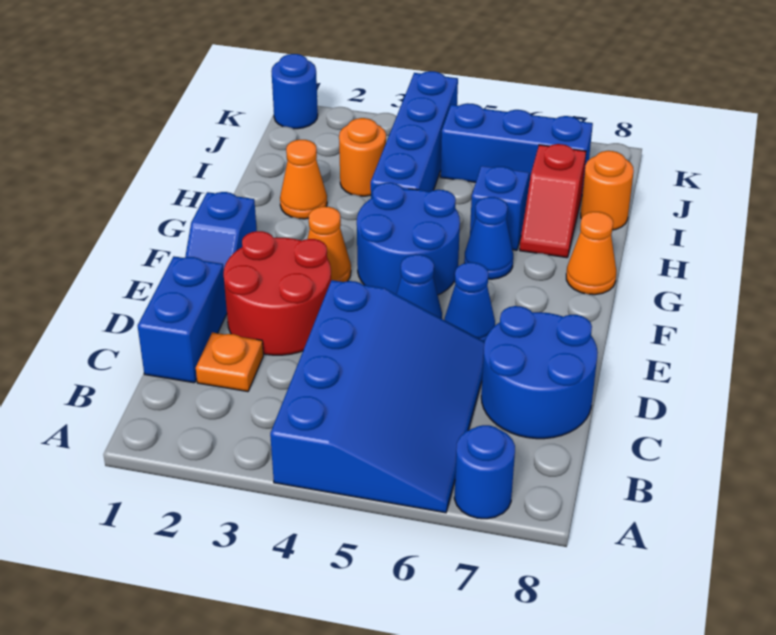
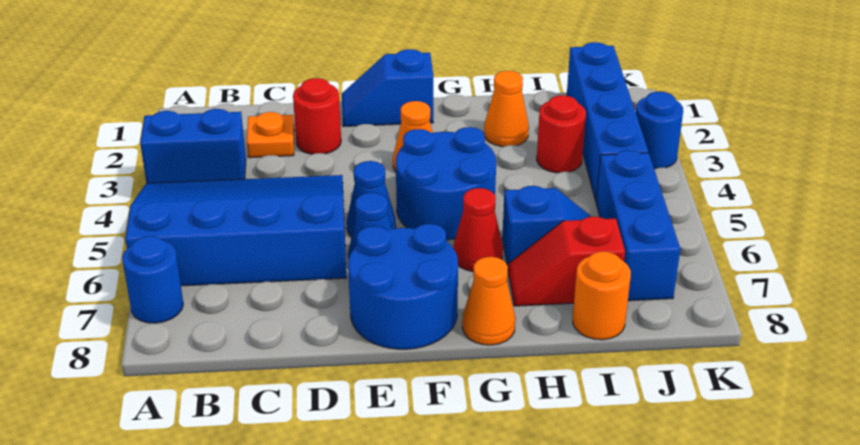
blue 3x4 slope [270,280,485,513] -> blue 3x4 slope turned to [125,175,346,286]
blue 1x2 brick [138,257,227,383] -> blue 1x2 brick moved to [140,109,246,183]
blue 2x2 round brick [481,306,598,439] -> blue 2x2 round brick moved to [348,224,458,349]
red 2x2 round brick [224,231,331,355] -> red 1x1 round brick [293,78,341,154]
blue 1x1 cone [464,197,513,279] -> red 1x1 cone [453,188,503,272]
blue 1x4 brick [371,71,458,198] -> blue 1x4 brick turned to [567,42,648,200]
orange 1x1 round brick [339,118,386,196] -> red 1x1 round brick [537,95,586,173]
blue 1x1 round brick [272,54,318,129] -> blue 1x1 round brick moved to [636,91,683,169]

